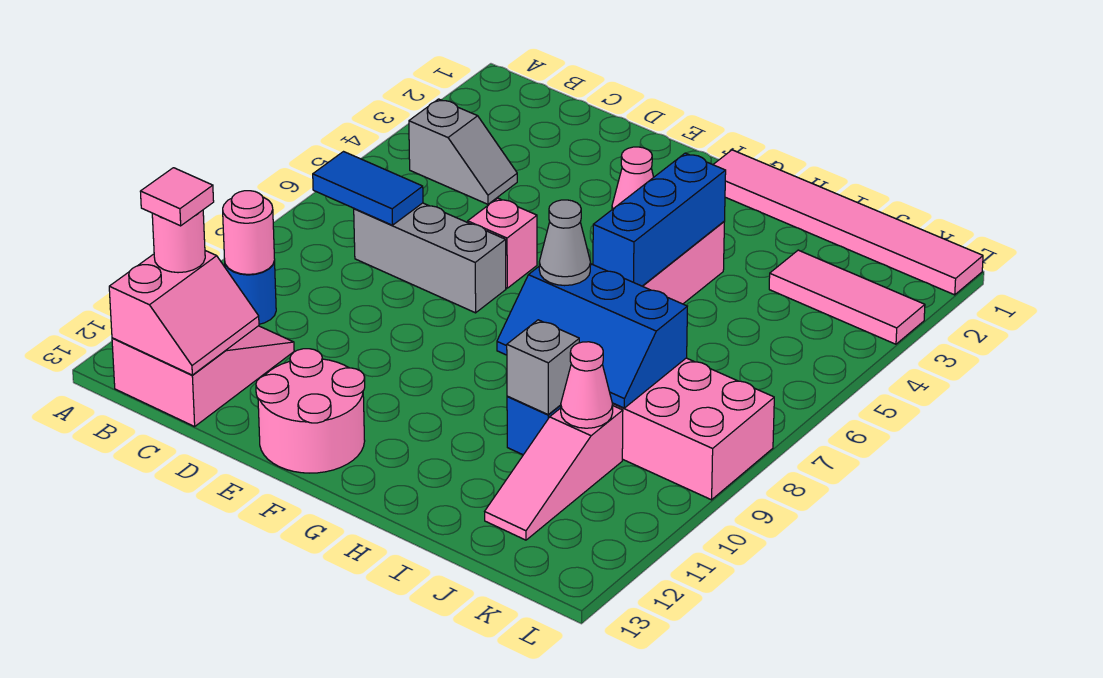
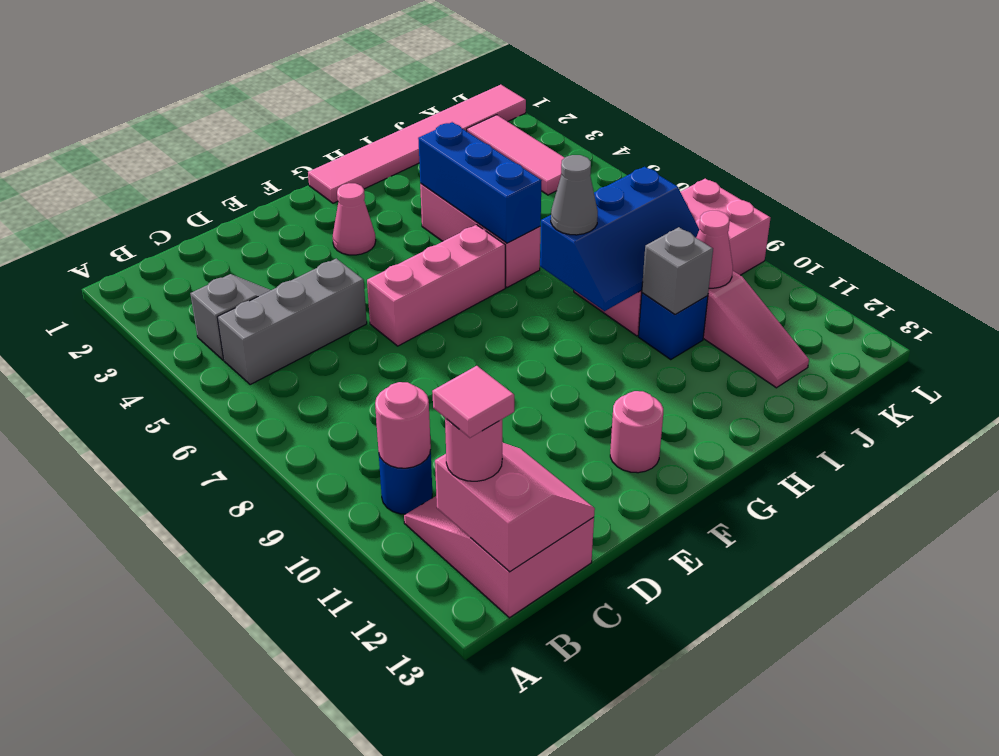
blue 1x2 tile [313,152,423,225] -> none
grey 1x3 brick [354,203,506,313] -> grey 1x3 brick moved to [217,259,367,385]
pink 1x1 brick [468,198,537,288] -> pink 1x3 brick [367,225,505,346]
pink 2x2 round brick [256,349,365,473] -> pink 1x1 round brick [610,391,663,473]
pink 1x3 tile [769,250,925,344] -> pink 1x3 tile turned to [467,115,564,195]

